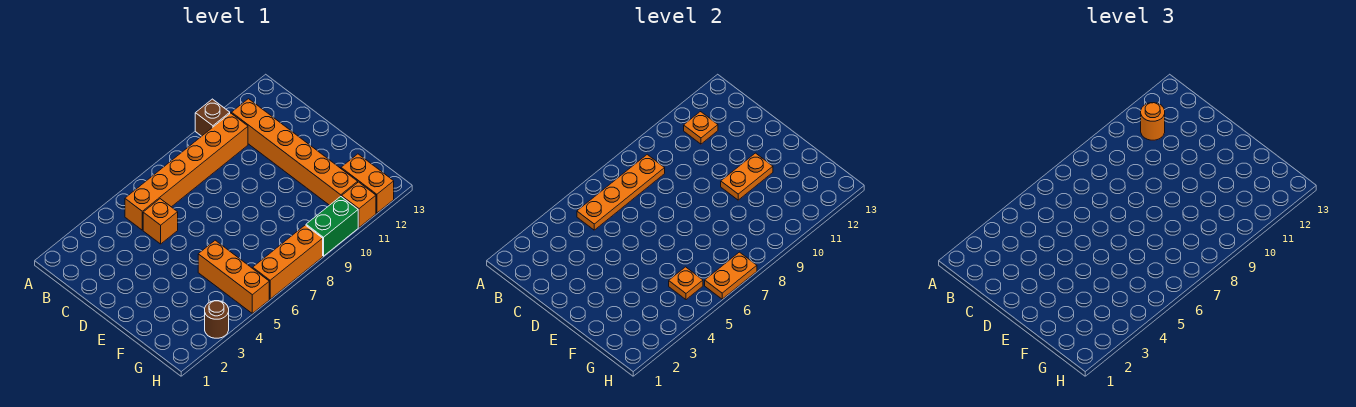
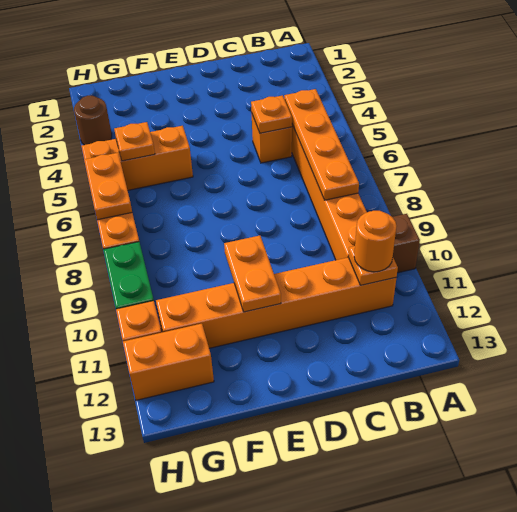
none -> orange 1x1 plate [251,95,292,133]

